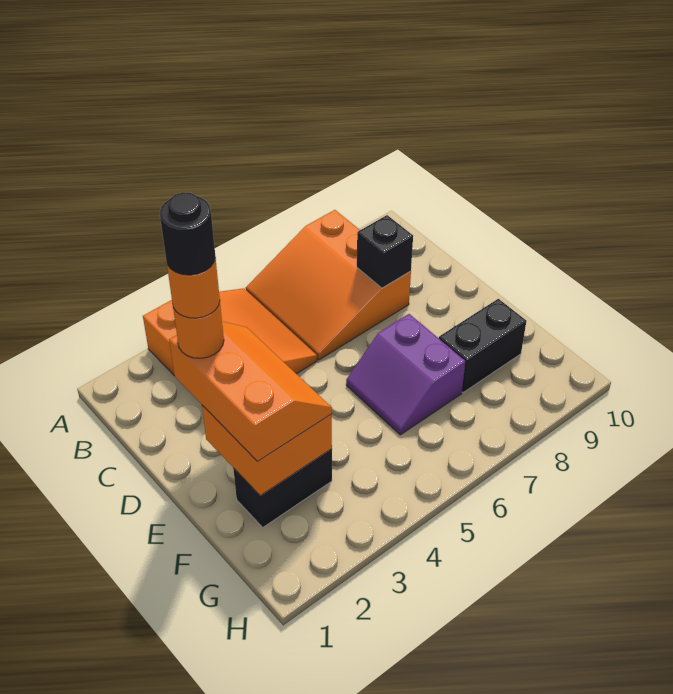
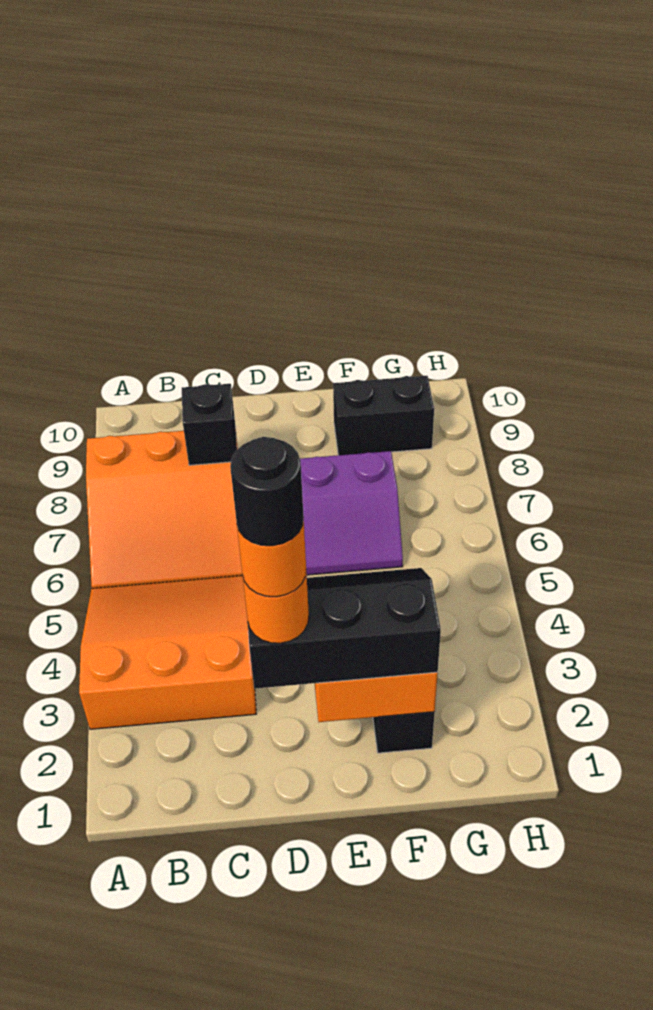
orange 2x3 slope [169,321,332,462] -> black 2x3 slope [248,568,441,689]
black 1x2 brick [439,299,526,392] -> black 1x2 brick turned to [333,376,434,455]

